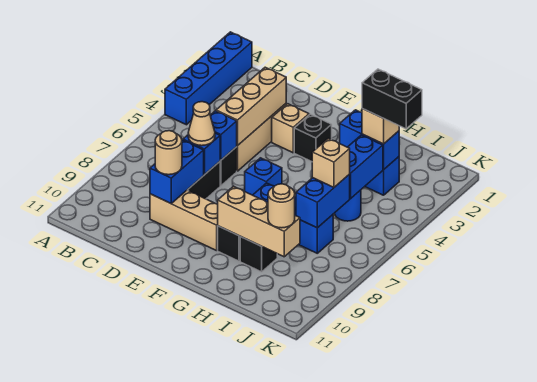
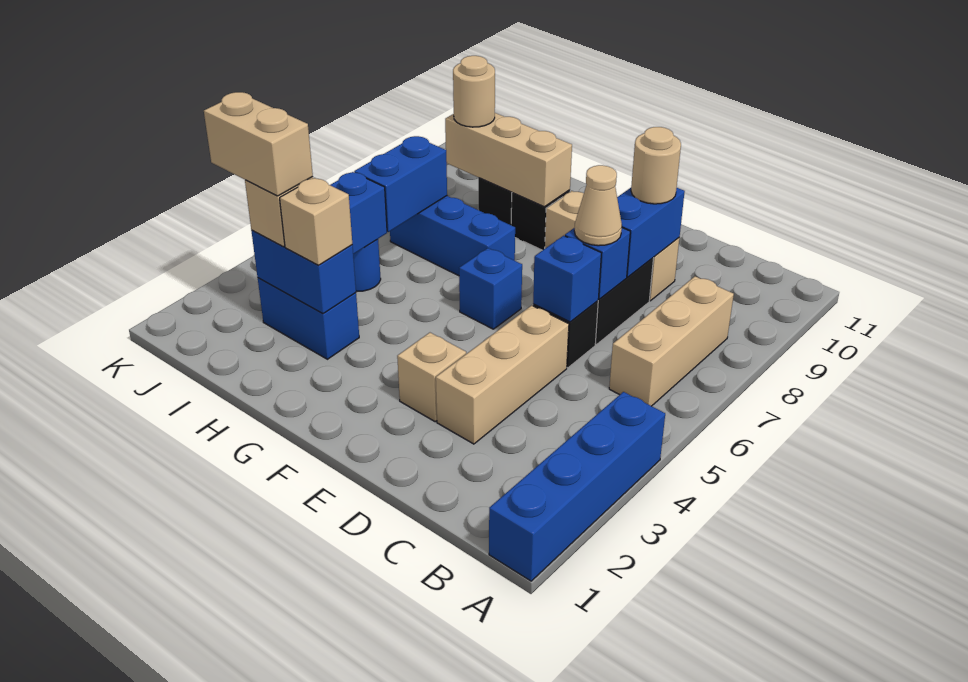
tan 1x3 brick [216,67,286,146] -> tan 1x3 brick moved to [609,276,734,406]
black 1x1 brick [294,114,332,162] -> none
black 1x2 brick [362,69,422,129] -> tan 1x2 brick [204,92,313,196]
tan 1x1 brick [312,138,350,187] -> tan 1x1 brick moved to [280,178,352,265]

